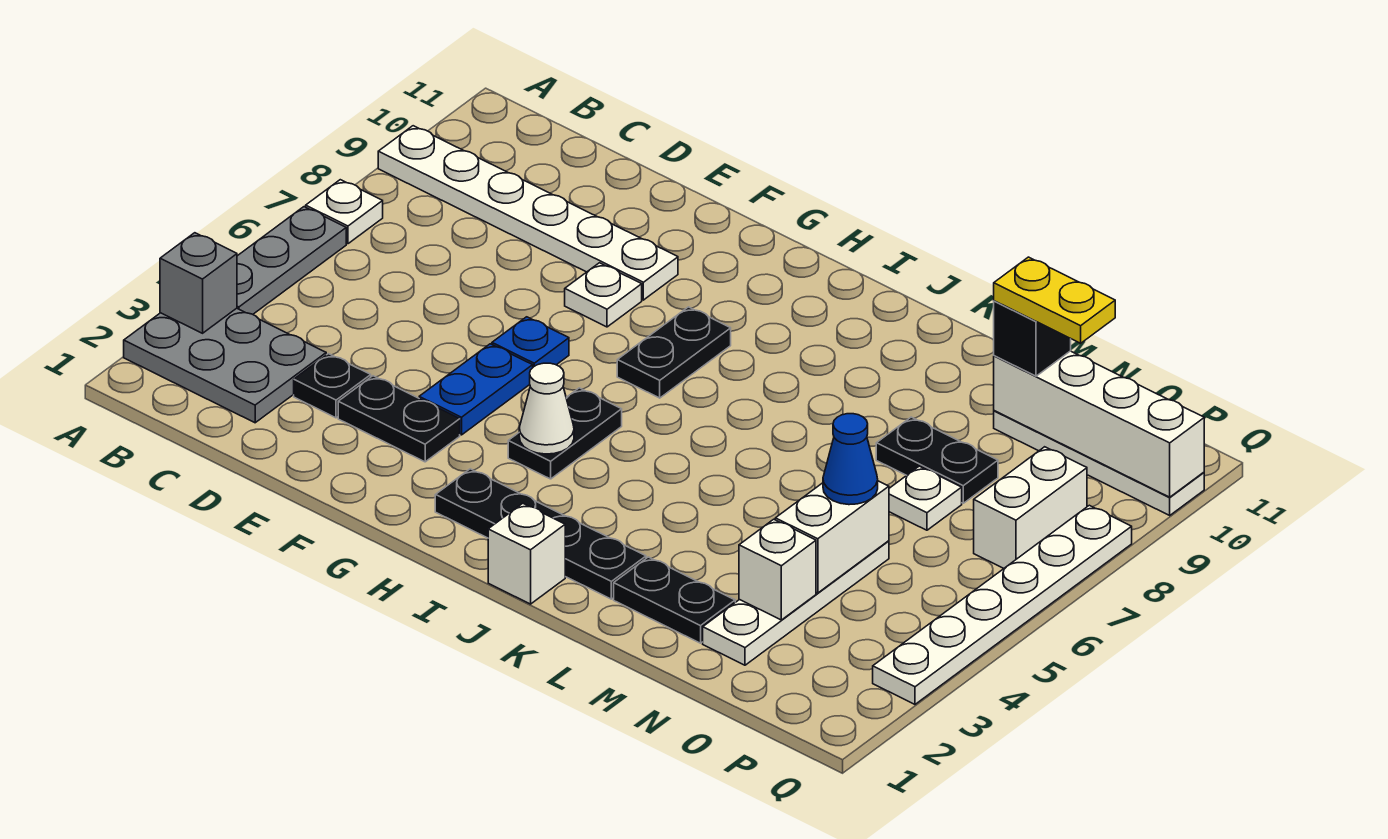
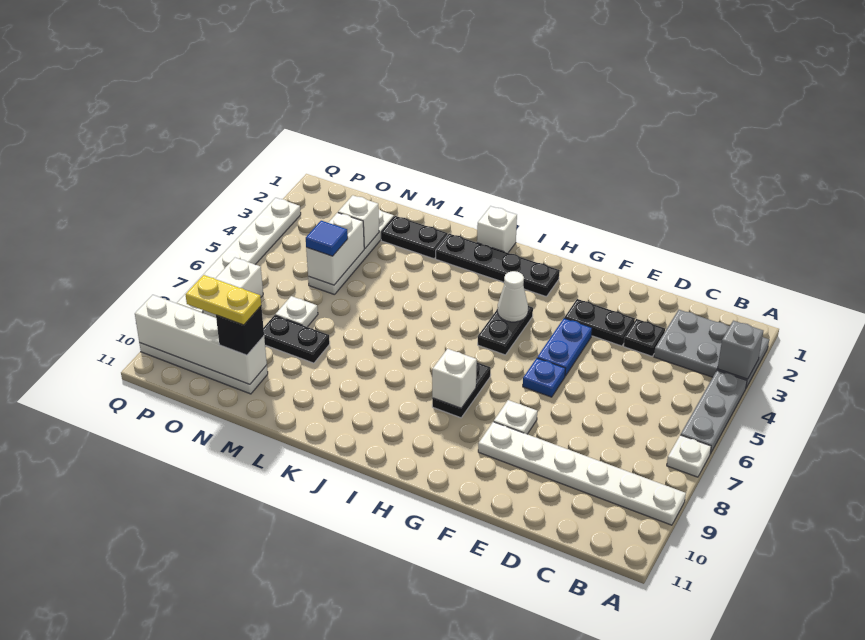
none -> white 1x1 brick [432,349,477,408]
blue 1x1 cone [823,414,878,505] -> blue 1x1 tile [306,221,348,256]

